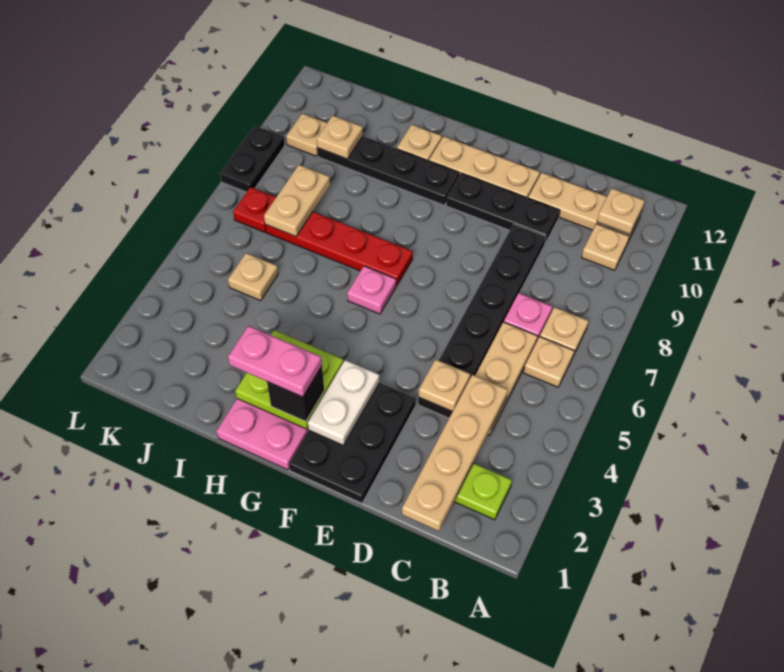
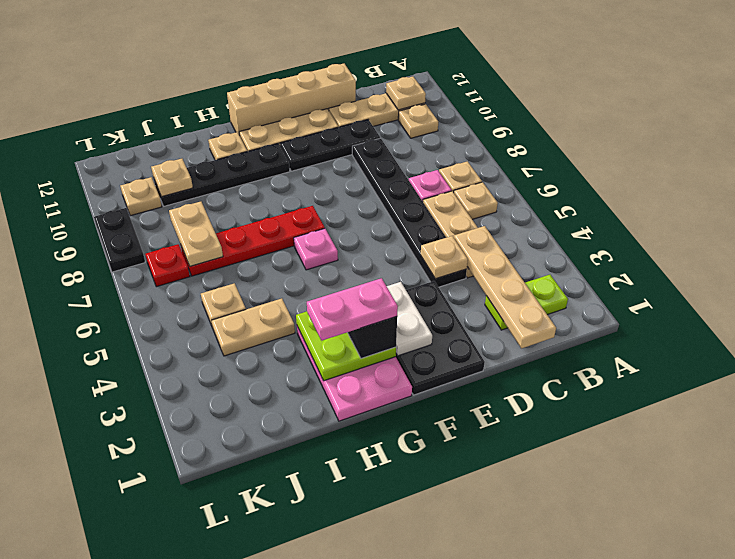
none -> tan 1x4 brick [227,64,356,134]
none -> tan 1x2 plate [211,298,295,356]

